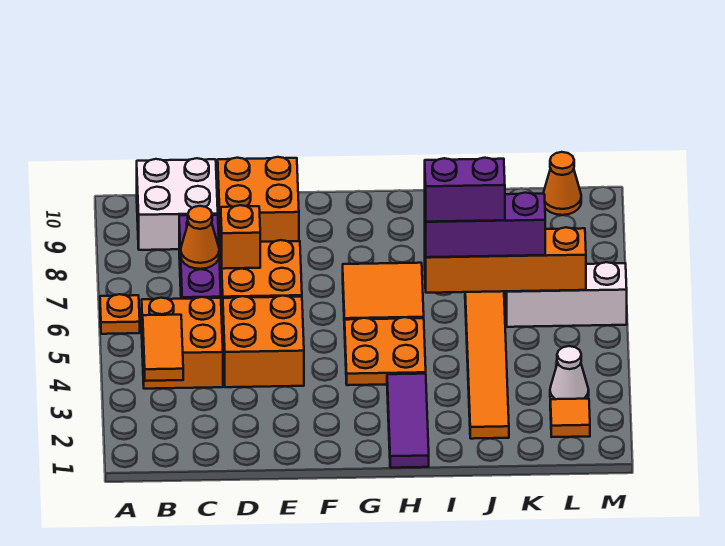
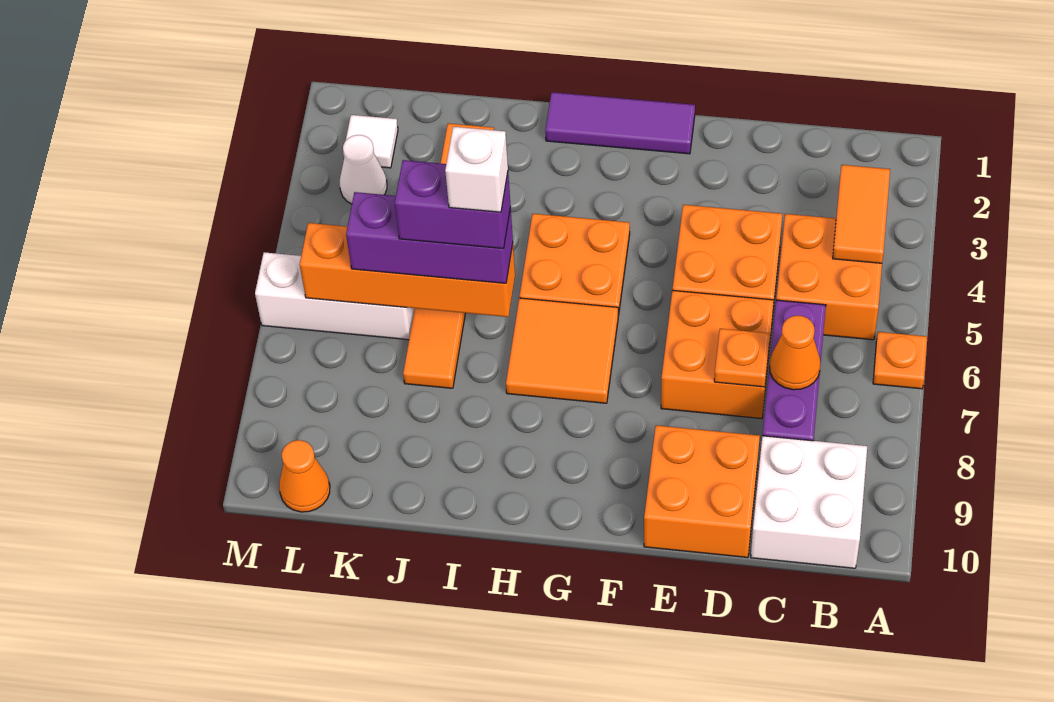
orange 1x1 brick [221,205,260,269] -> orange 1x1 plate [714,329,770,387]
purple 1x3 tile [387,374,429,468] -> purple 1x3 tile turned to [545,92,695,154]
none -> white 1x1 brick [445,127,508,212]
orange 1x1 tile [550,399,590,437] -> white 1x1 tile [343,115,398,168]

